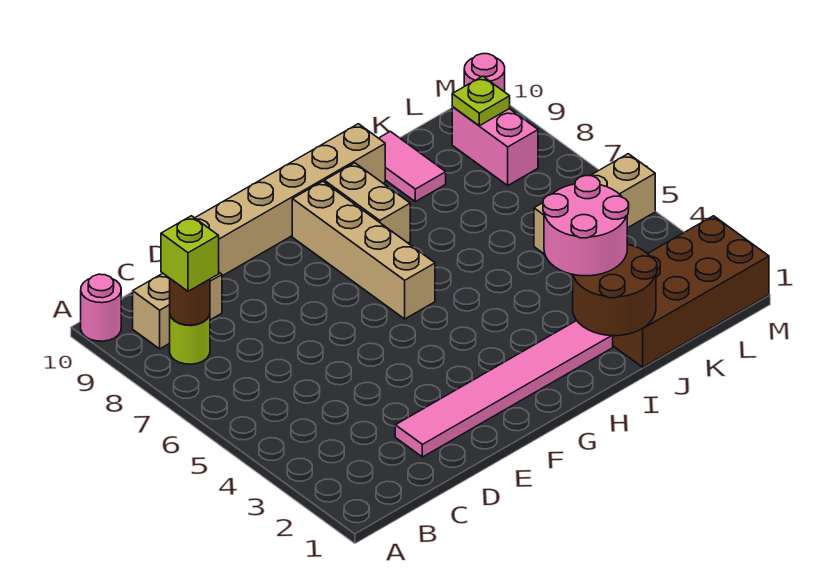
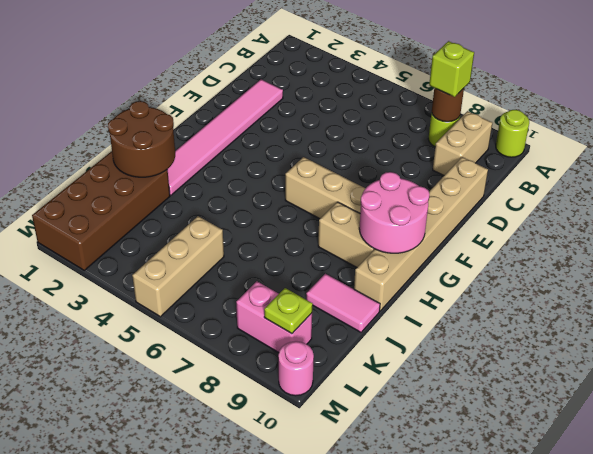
pink 1x1 round brick [81,274,121,341] -> lime 1x1 round brick [496,110,529,157]
pink 2x2 round brick [543,176,629,276] -> pink 2x2 round brick moved to [359,172,430,253]

